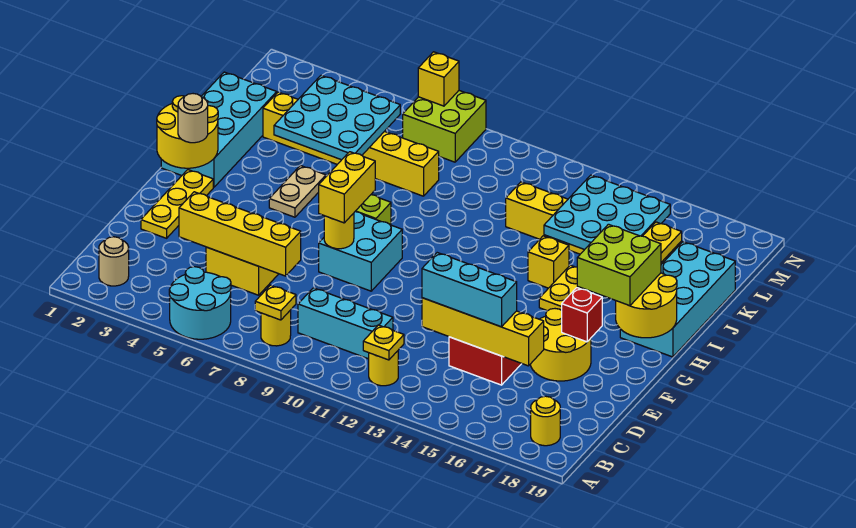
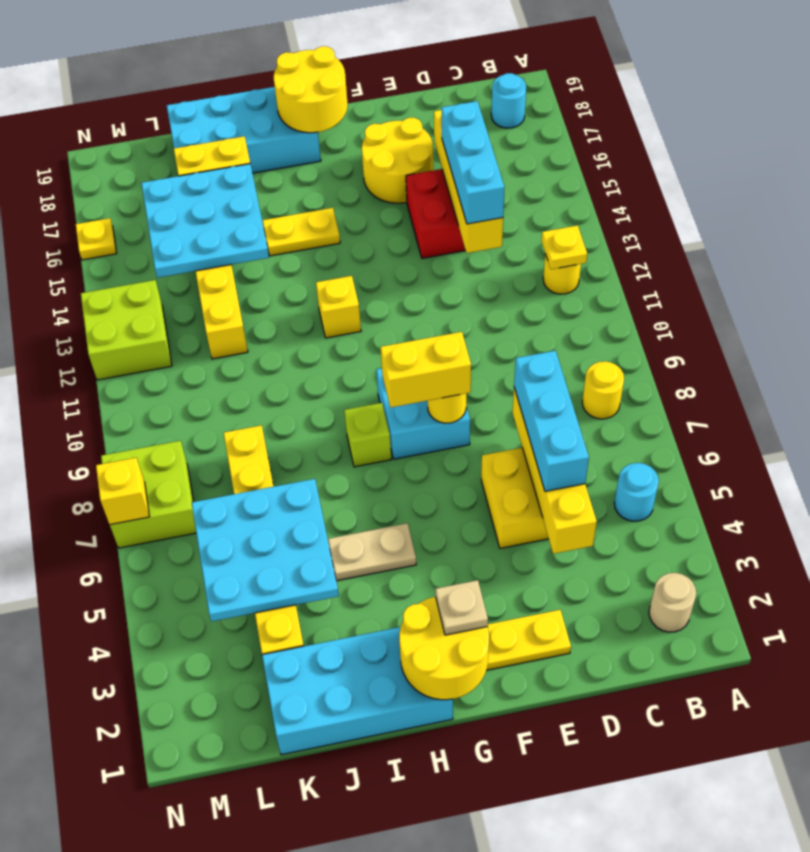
cyan 2x2 round brick [169,267,231,339] -> cyan 1x1 round brick [614,463,659,521]
yellow 1x1 plate [255,285,296,320] -> yellow 1x1 plate moved to [76,218,117,260]
yellow 1x1 round brick [531,396,560,446] -> cyan 1x1 round brick [491,73,526,128]
cyan 1x3 brick [298,288,393,359] -> cyan 1x3 brick moved to [514,351,589,491]
red 1x1 brick [562,288,602,342] -> none
tan 1x1 round brick [178,94,208,143] -> tan 1x1 plate [436,580,488,635]
lime 2x2 brick [577,224,661,306] -> lime 2x2 brick moved to [81,280,172,380]
yellow 1x1 brick [528,236,569,288] -> yellow 1x1 brick moved to [316,276,361,338]

